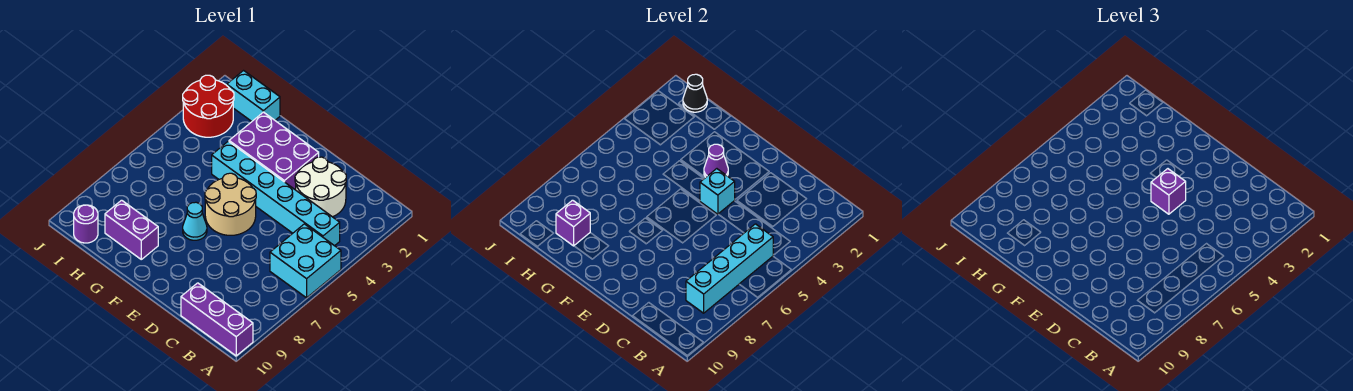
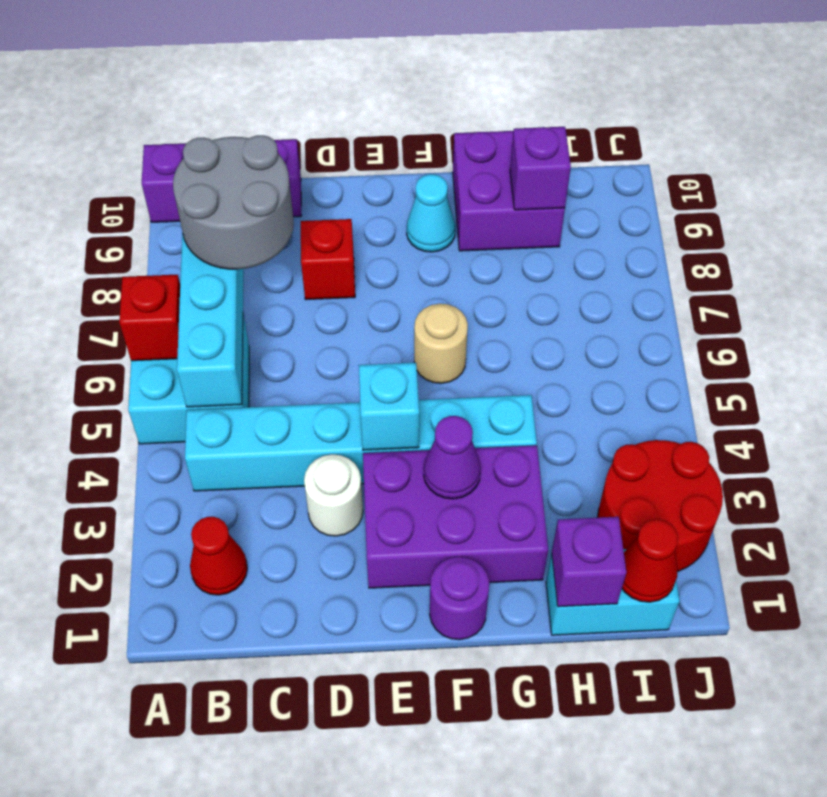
none -> red 1x1 brick [119,275,180,361]
none -> red 1x1 cone [190,517,247,595]
none -> grey 2x2 round brick [173,135,294,269]
white 2x2 round brick [295,157,346,217] -> white 1x1 round brick [304,454,363,536]
none -> red 1x1 brick [301,219,355,300]
purple 1x1 brick [1151,169,1186,214] -> purple 1x1 brick moved to [552,517,626,607]
tan 2x2 round brick [205,173,256,235] -> tan 1x1 round brick [414,304,468,383]
cyan 1x1 cone [183,202,207,240] -> cyan 1x1 cone moved to [407,174,455,252]
purple 1x2 brick [105,200,158,259] -> purple 2x2 brick [453,131,565,251]
black 1x1 cone [683,74,707,112] -> red 1x1 cone [622,519,678,602]
purple 1x1 round brick [74,205,98,243] -> purple 1x1 round brick moved to [430,557,490,640]

